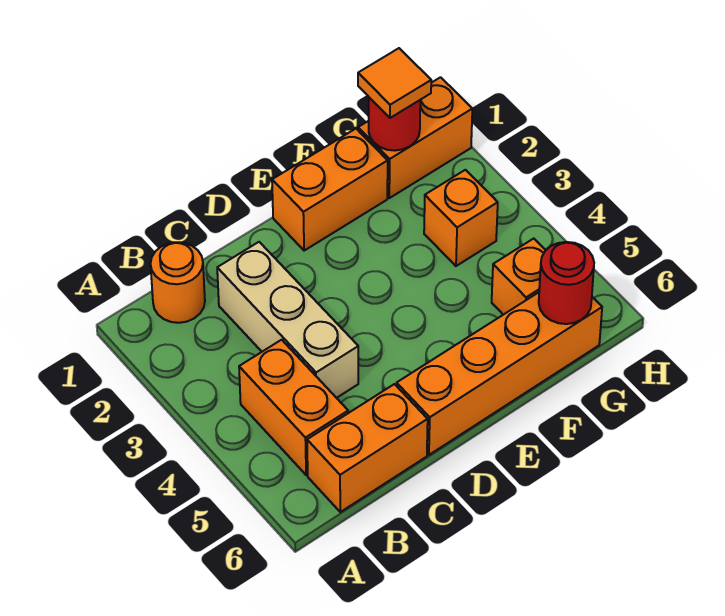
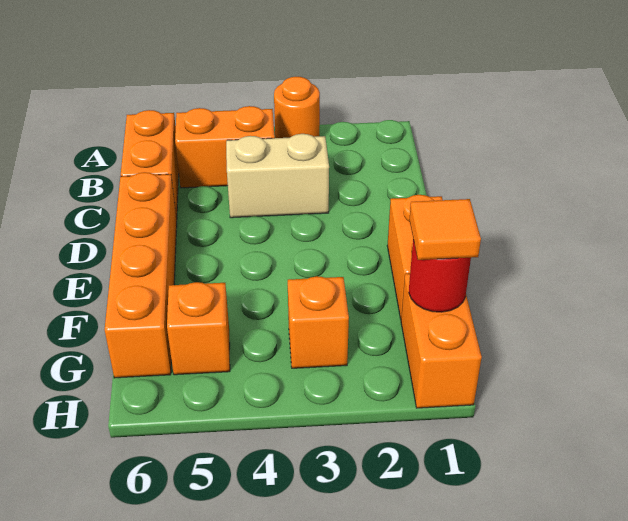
orange 1x1 round brick [151,242,205,323] -> orange 1x1 round brick moved to [274,77,320,138]
tan 1x3 brick [217,242,358,398] -> tan 1x2 brick [226,134,329,218]
red 1x1 round brick [539,242,594,324] -> none

